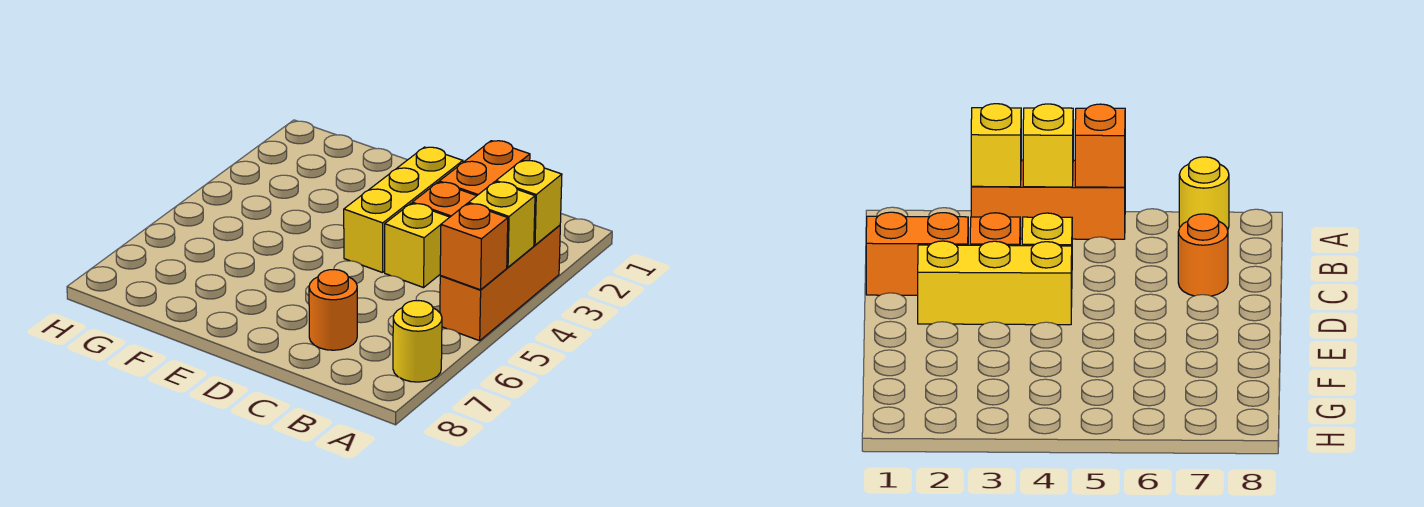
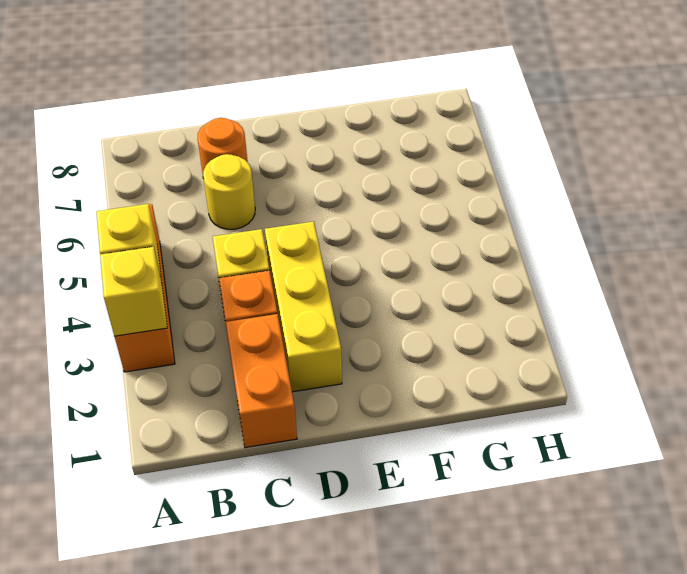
orange 1x1 brick [440,203,508,290] -> none
yellow 1x1 round brick [393,301,442,382] -> yellow 1x1 round brick moved to [203,154,255,229]

